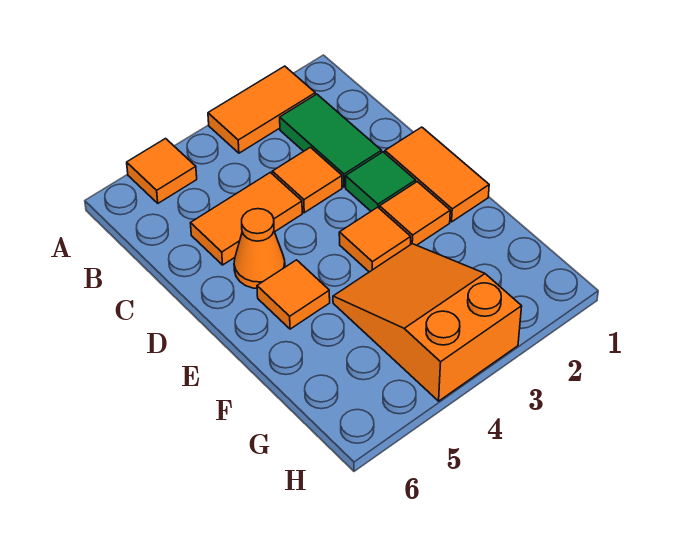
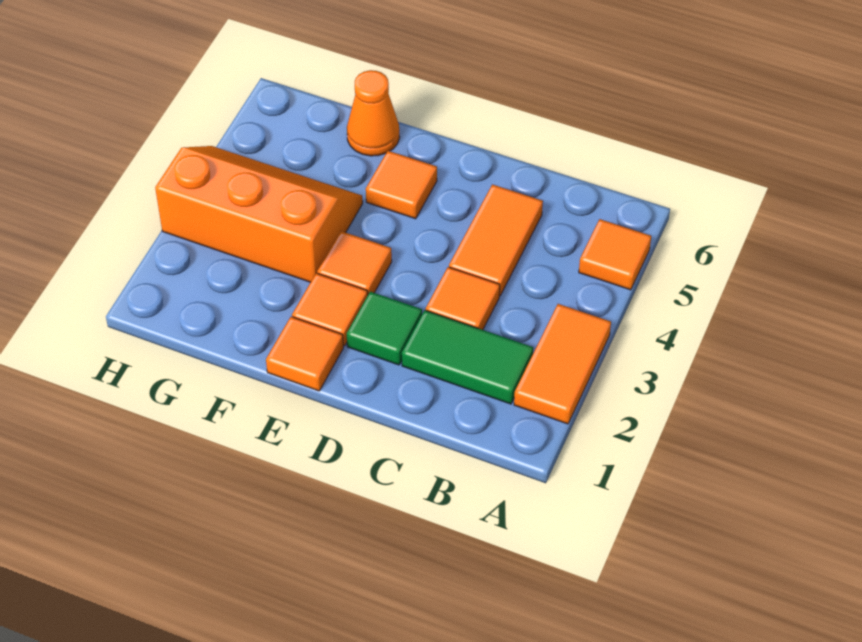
orange 1x2 tile [385,127,489,222] -> orange 1x1 tile [266,317,343,391]
orange 1x1 cone [234,209,285,288] -> orange 1x1 cone moved to [347,70,400,156]
orange 2x3 slope [333,244,522,401] -> orange 2x3 slope turned to [155,146,363,282]

